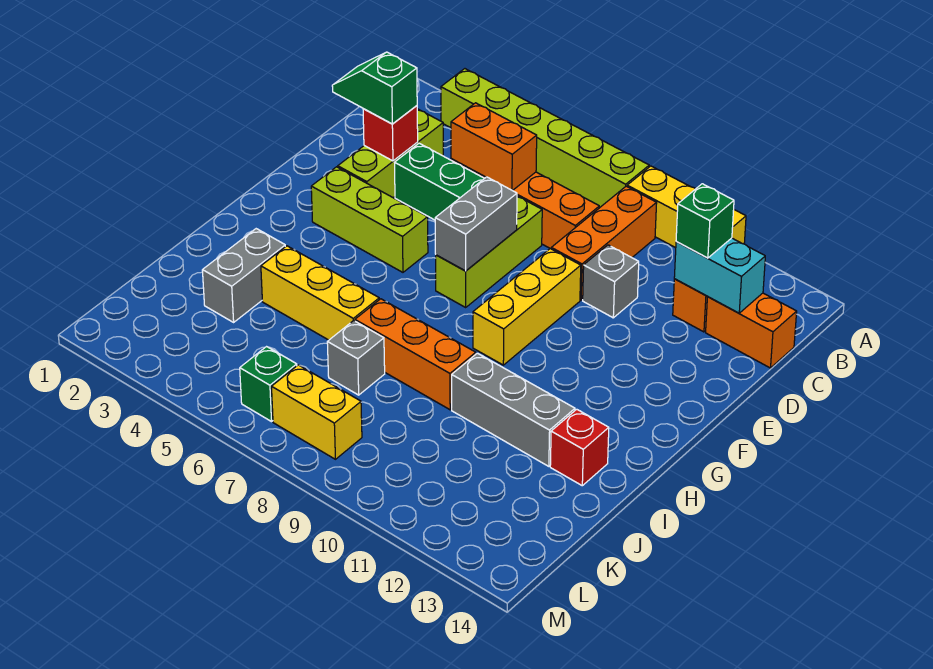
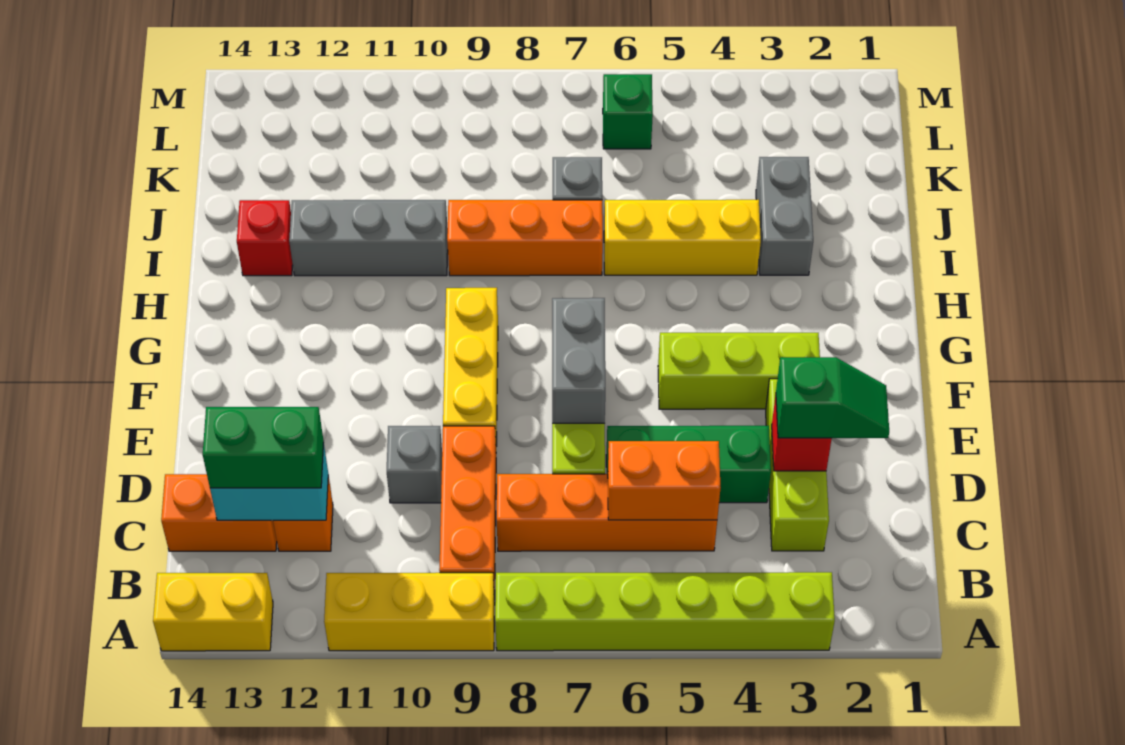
green 1x1 brick [676,184,734,258] -> green 1x2 brick [203,407,324,488]
yellow 1x2 brick [272,365,362,459] -> yellow 1x2 brick moved to [153,573,273,651]

